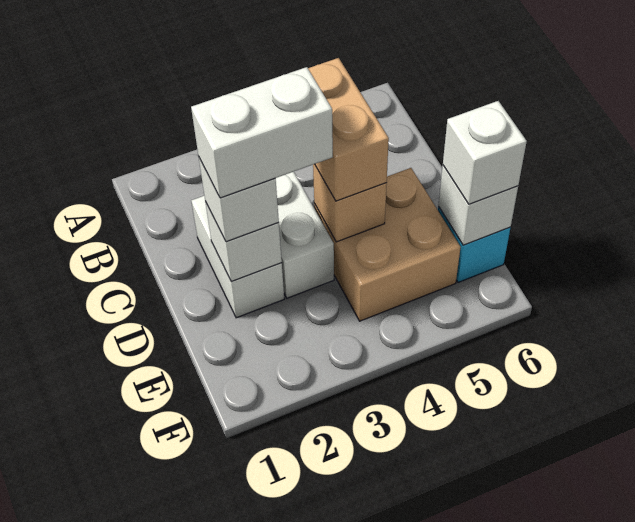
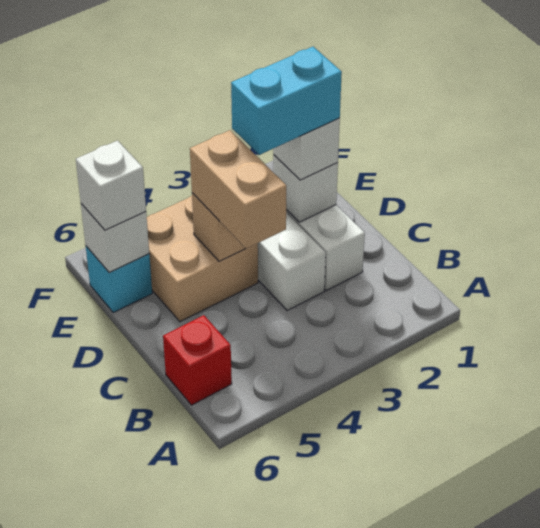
none -> red 1x1 brick [163,315,232,405]
white 1x2 brick [191,67,333,198] -> cyan 1x2 brick [231,47,342,155]

